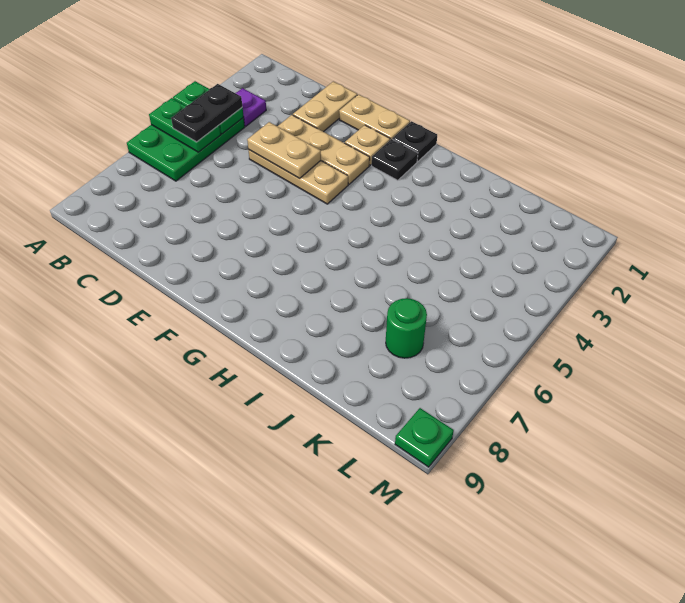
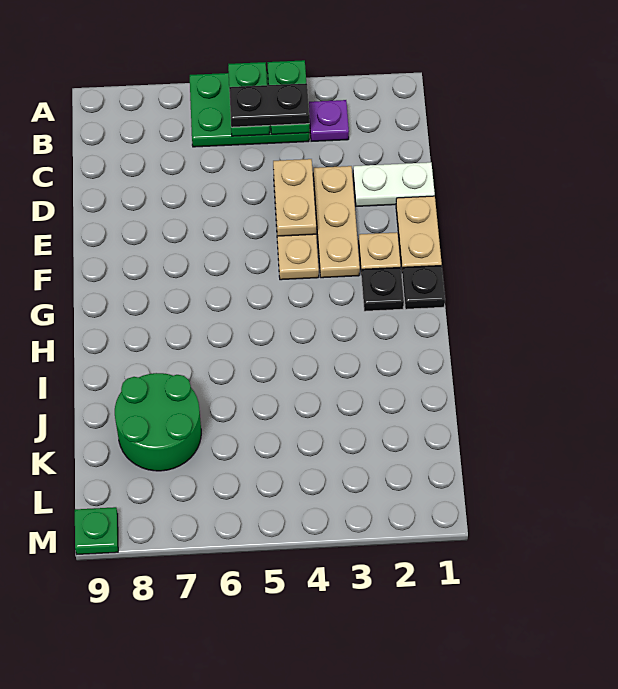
tan 1x2 plate [293,81,357,132] -> white 1x2 plate [353,162,435,206]
green 1x1 round brick [386,298,427,358] -> green 2x2 round brick [115,373,201,471]

